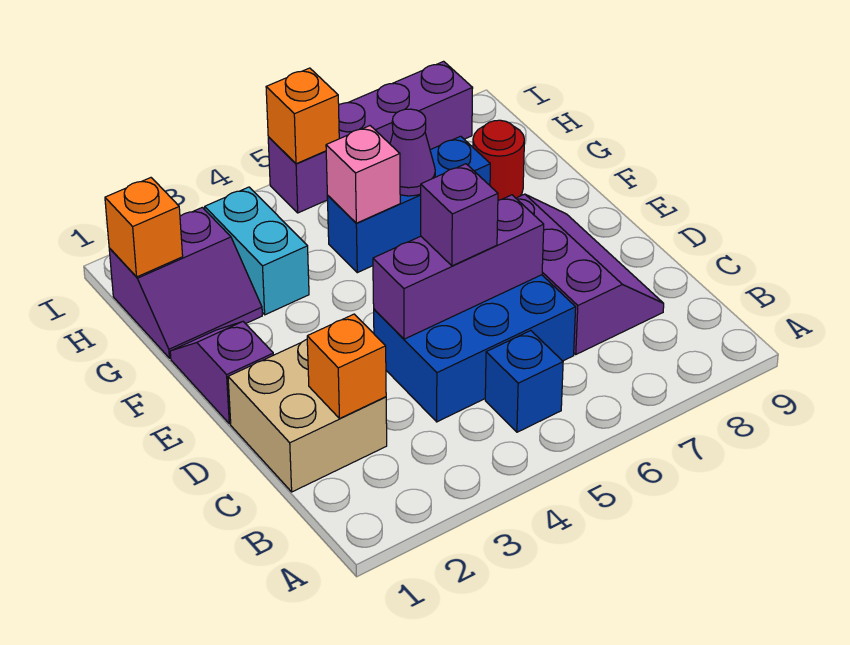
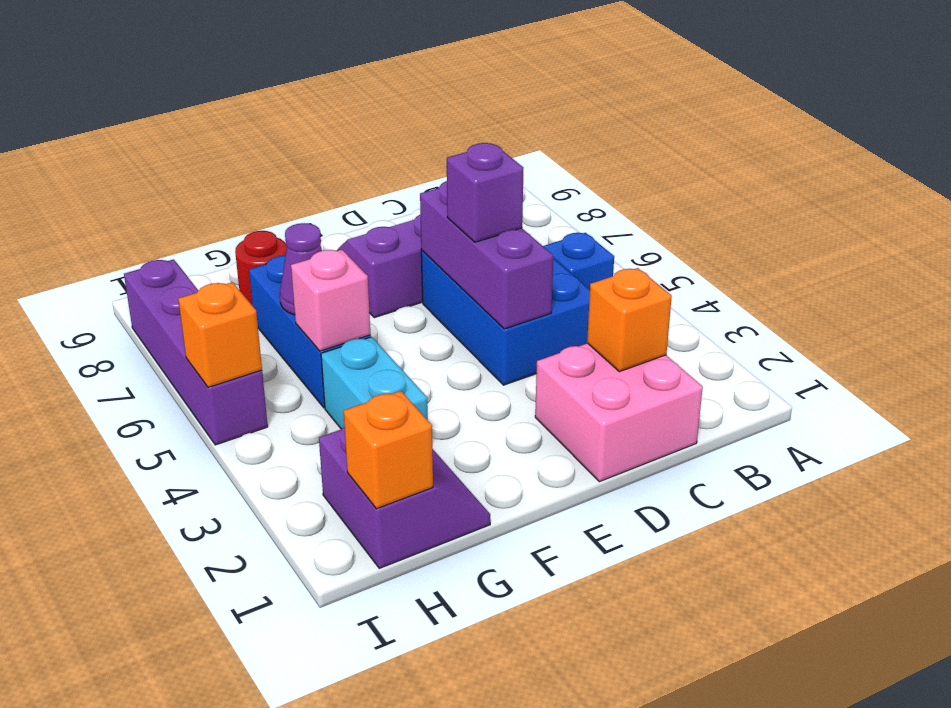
tan 2x2 brick [228,339,387,492] -> pink 2x2 brick [535,343,703,482]
purple 1x2 slope [170,322,273,424] -> none
cyan 1x2 brick [205,187,309,315] -> cyan 1x2 brick turned to [321,337,428,429]

